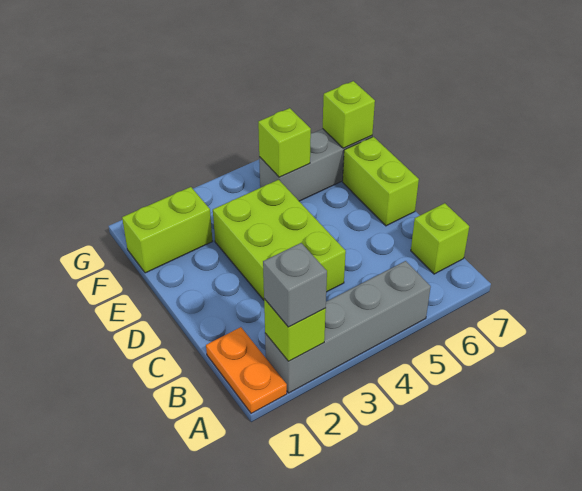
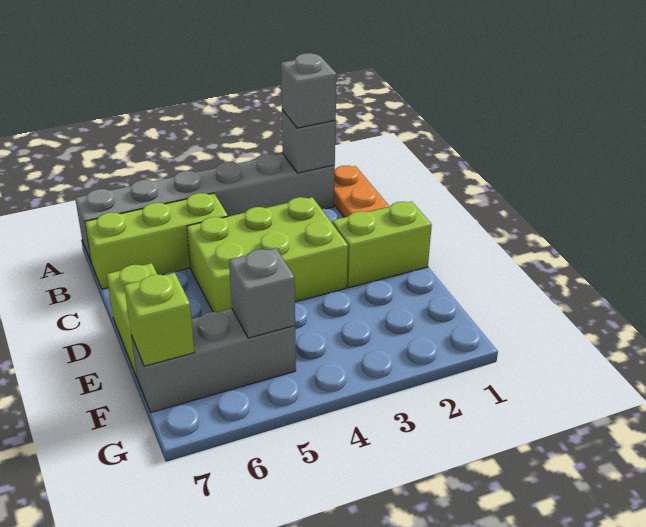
grey 1x4 brick [265,261,431,393] -> grey 1x6 brick [75,154,335,263]
lime 1x1 brick [264,299,326,361] -> grey 1x1 brick [282,110,336,173]
lime 1x1 brick [411,203,469,274] -> lime 1x3 brick [85,193,228,289]
lime 2x3 brick [213,180,346,300] -> lime 2x3 brick turned to [187,197,348,312]
lime 1x2 brick [122,187,213,273] -> lime 1x2 brick moved to [332,202,432,288]
lime 1x1 brick [258,108,311,177] -> grey 1x1 brick [229,248,295,338]

